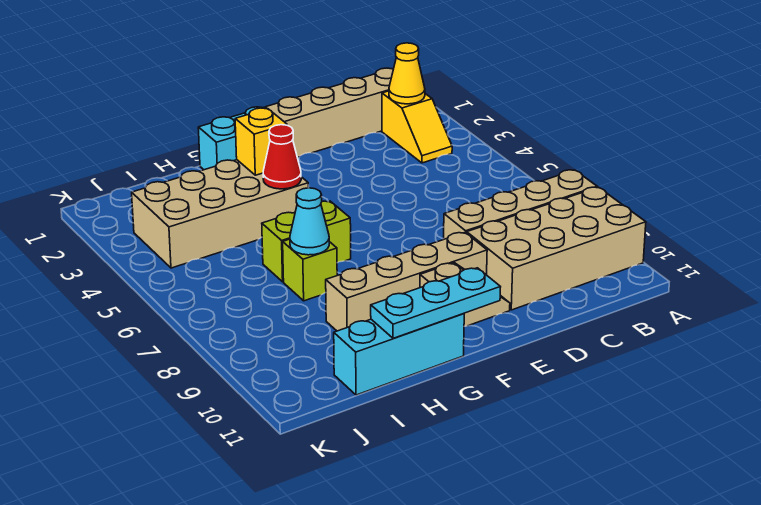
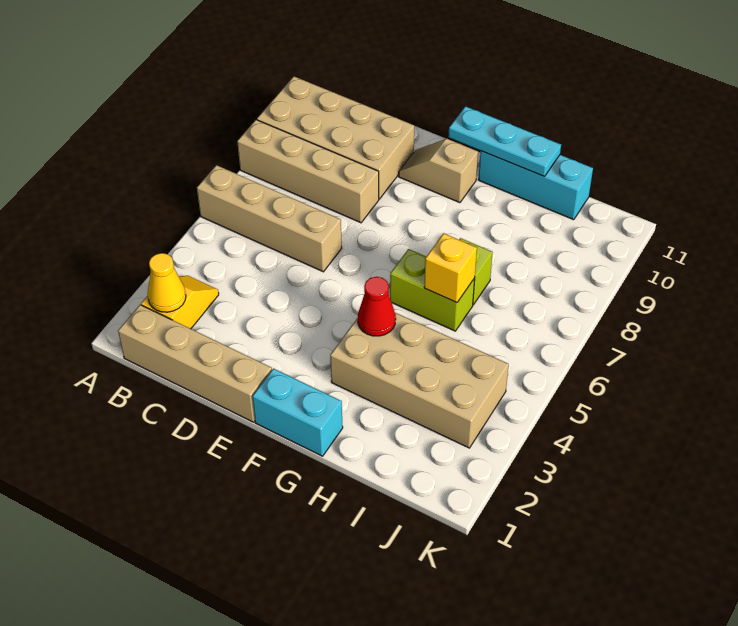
tan 1x4 brick [326,233,487,331] -> tan 1x4 brick moved to [197,165,342,272]
yellow 1x1 brick [235,108,287,175] -> yellow 1x1 brick moved to [424,233,477,303]
cyan 1x1 cone [290,188,329,255] -> none

